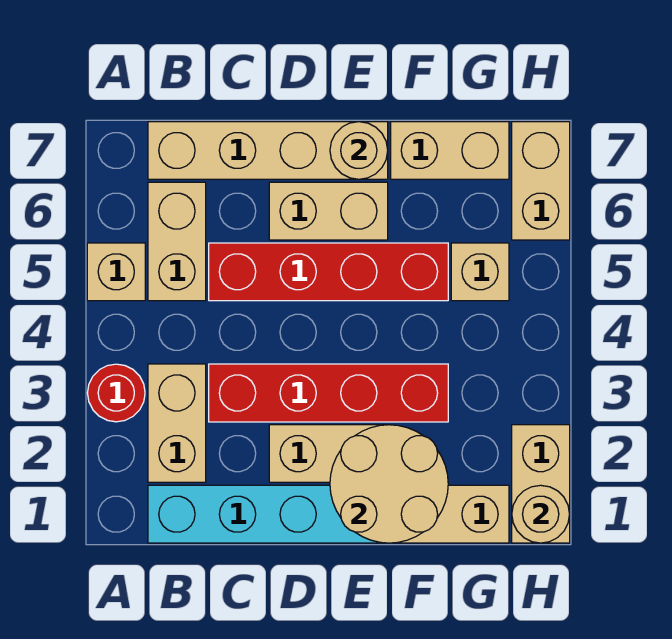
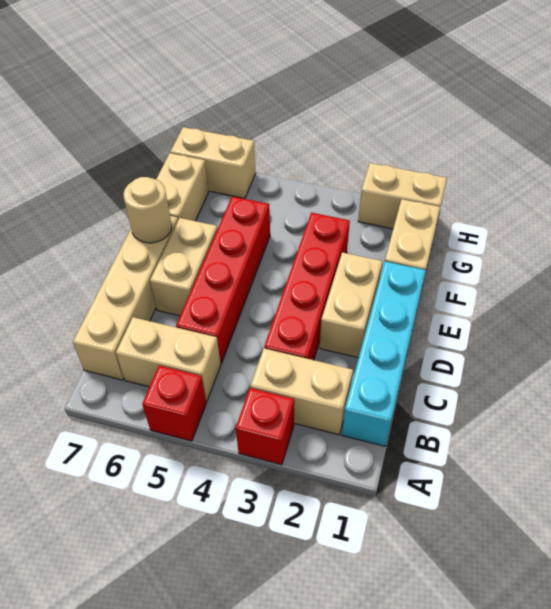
red 1x1 round brick [88,364,145,422] -> red 1x1 brick [236,388,294,465]
tan 1x1 brick [87,243,145,301] -> red 1x1 brick [142,366,206,441]
tan 2x2 round brick [330,425,448,543] -> none
tan 1x1 brick [451,243,509,301] -> none
tan 1x1 round brick [512,485,570,543] -> none

